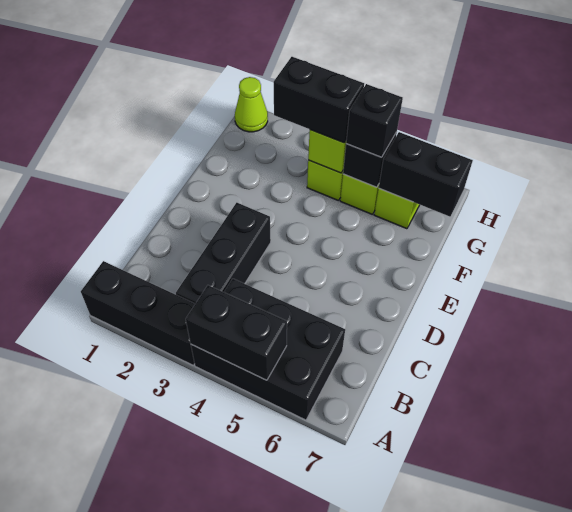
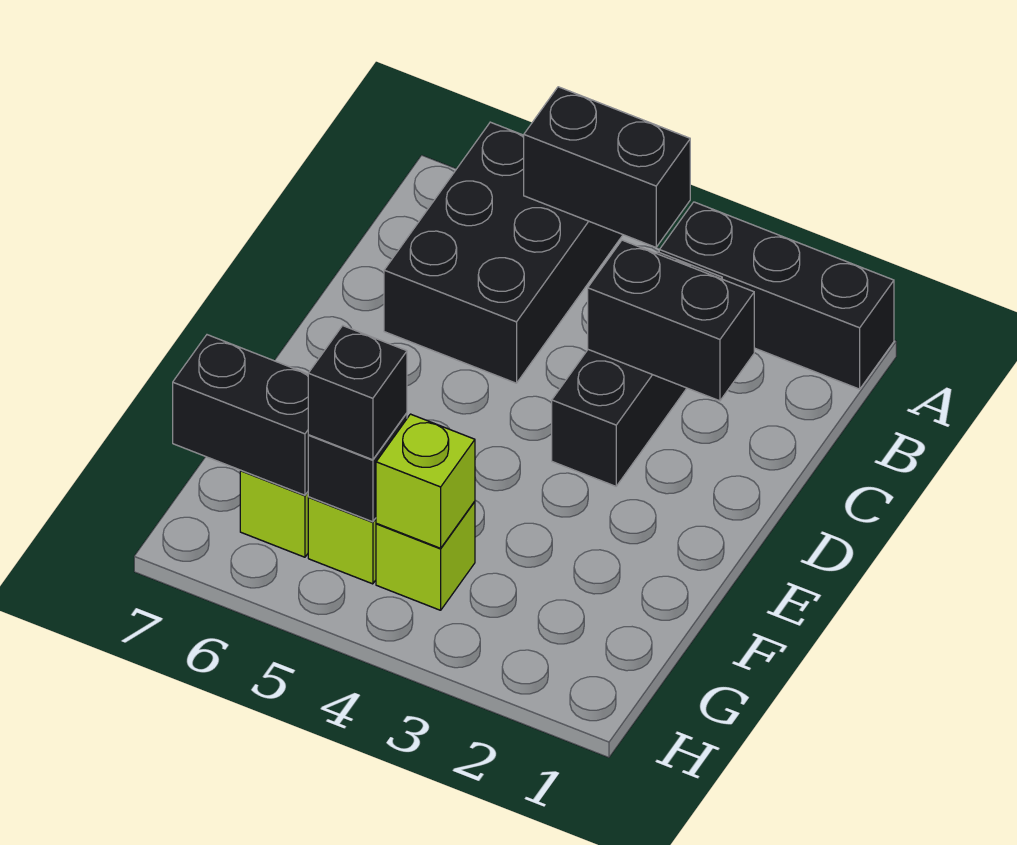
black 2x3 brick [191,279,345,420] -> black 2x3 brick turned to [384,122,623,383]
black 1x2 brick [274,57,364,143] -> black 1x2 brick moved to [588,240,754,401]
lime 1x1 cone [235,77,268,132] -> none

